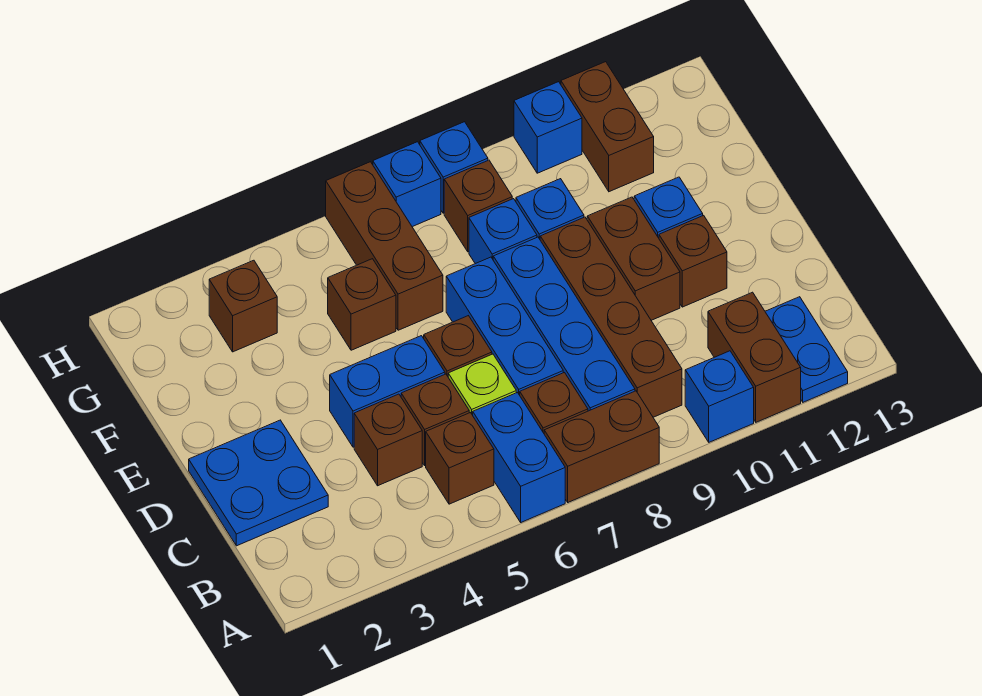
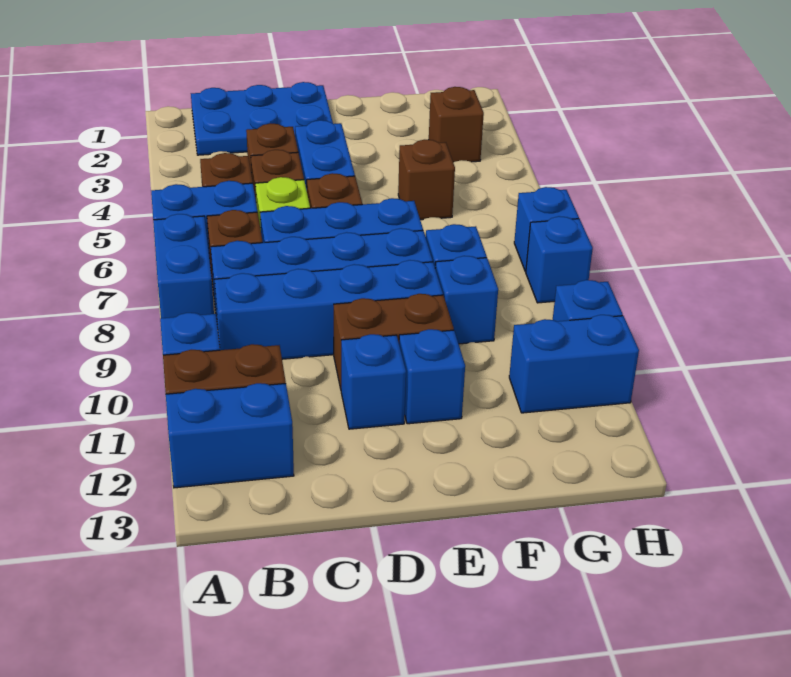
brown 1x2 brick [544,391,659,502] -> blue 1x2 brick [153,214,214,318]
blue 1x2 plate [765,297,848,402] -> blue 1x2 brick [166,383,294,488]
brown 1x4 brick [540,217,682,417] -> blue 1x4 brick [215,260,443,359]
blue 2x2 plate [189,420,328,546] -> blue 2x3 plate [191,82,333,155]
brown 1x1 brick [659,215,727,307] -> blue 1x1 brick [341,334,406,429]
brown 1x3 brick [326,162,443,330] -> none
brown 1x1 brick [444,160,512,252] -> none
brown 1x2 brick [561,62,654,192] -> blue 1x2 brick [509,315,639,413]

